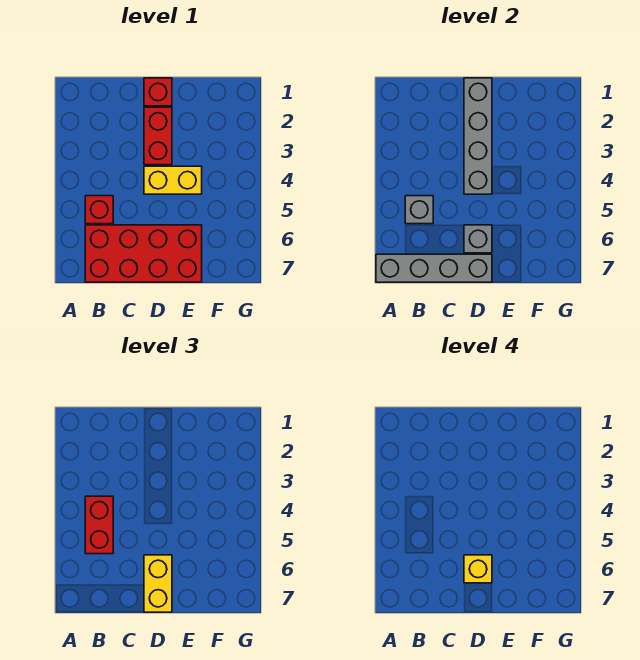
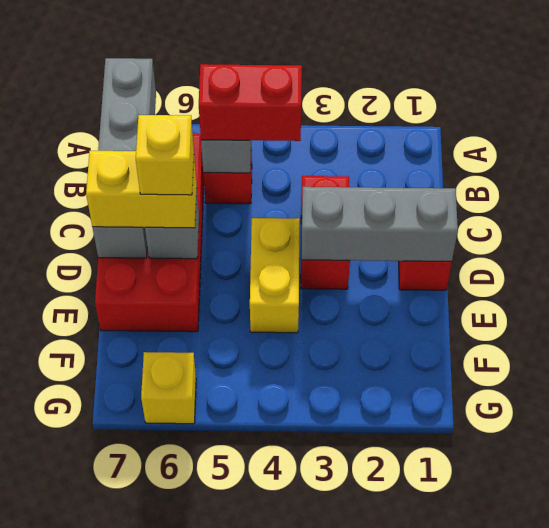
grey 1x4 brick [464,78,492,194] -> grey 1x3 brick [302,187,458,262]
red 1x2 brick [144,107,172,165] -> red 1x2 brick turned to [301,176,350,289]
none -> yellow 1x1 brick [141,352,196,424]

